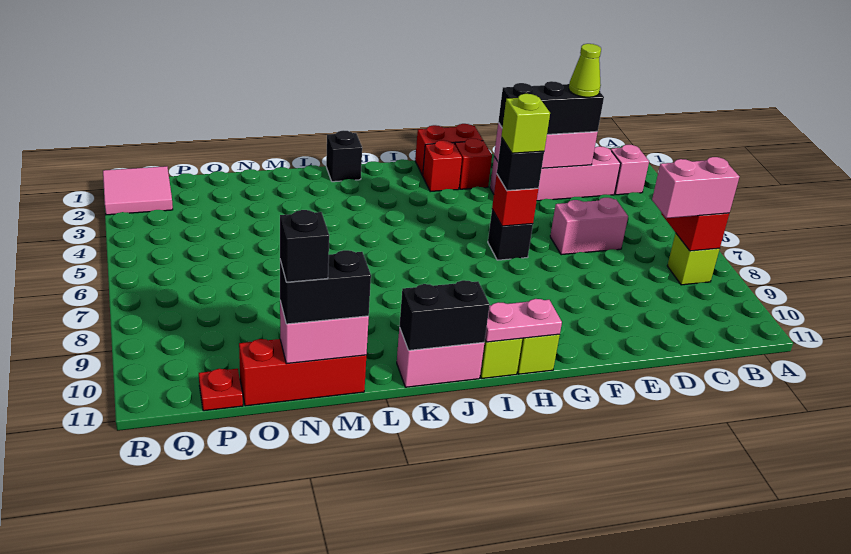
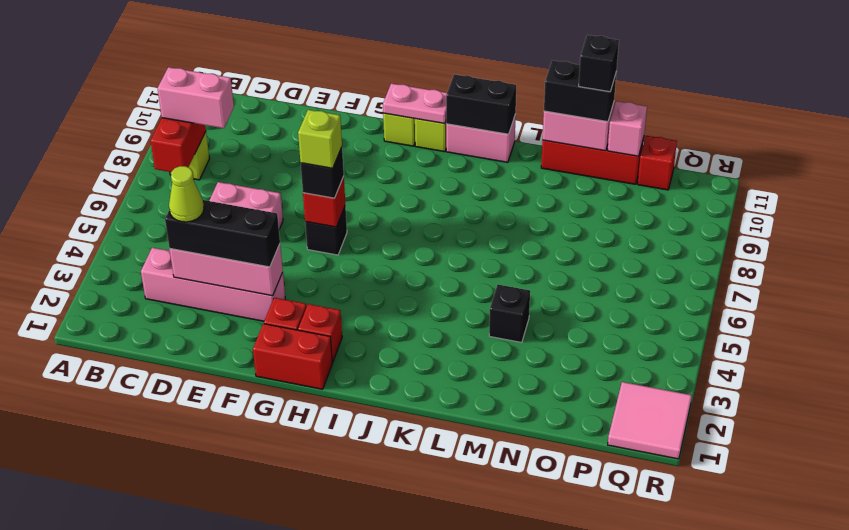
pink 1x1 brick [611,145,649,195] -> pink 1x1 brick moved to [608,101,647,156]
black 1x1 brick [326,131,362,182] -> black 1x1 brick moved to [489,285,530,343]
red 1x1 plate [199,369,243,411] -> red 1x1 brick [638,136,677,190]

